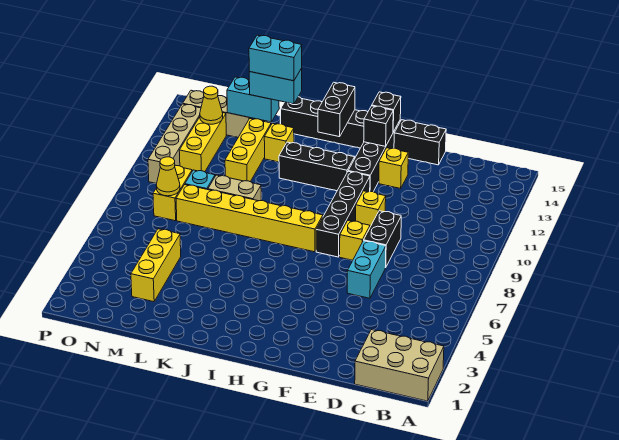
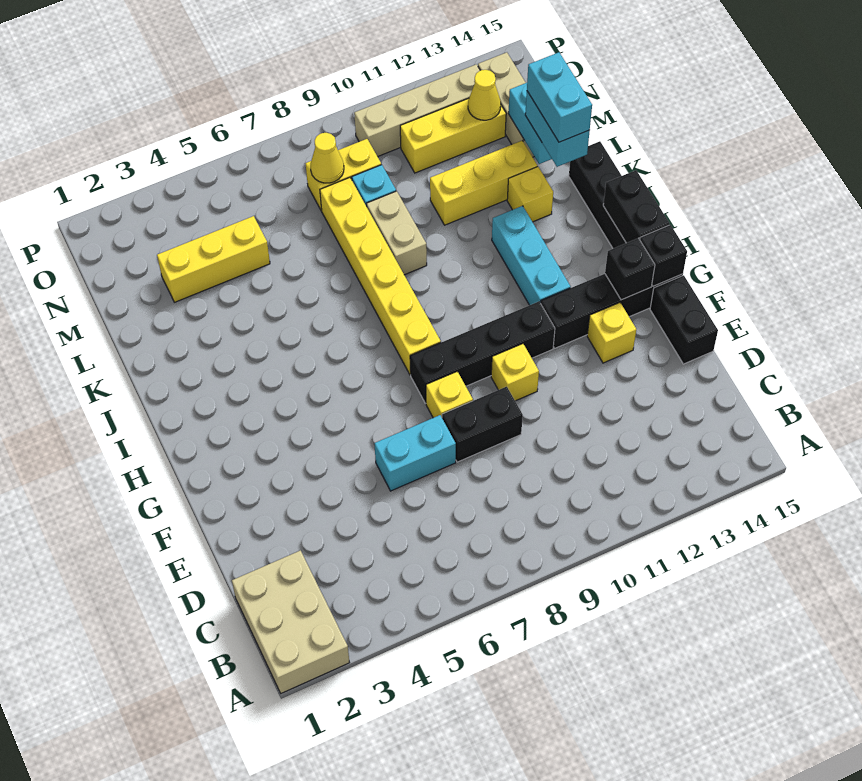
black 1x3 brick [279,142,355,191] -> cyan 1x3 brick [492,206,571,305]
black 1x2 brick [318,82,355,137] -> black 1x2 brick turned to [603,170,670,243]

